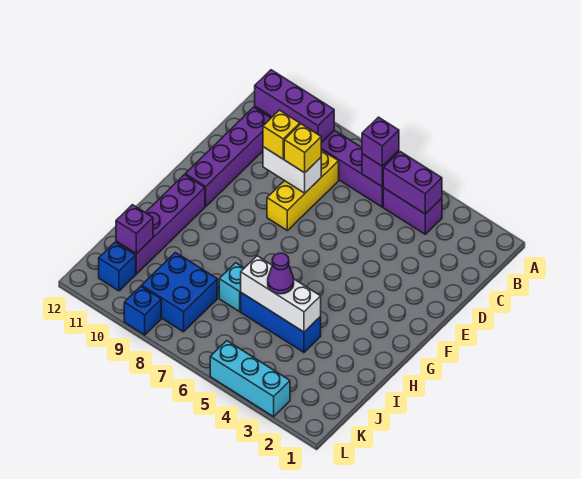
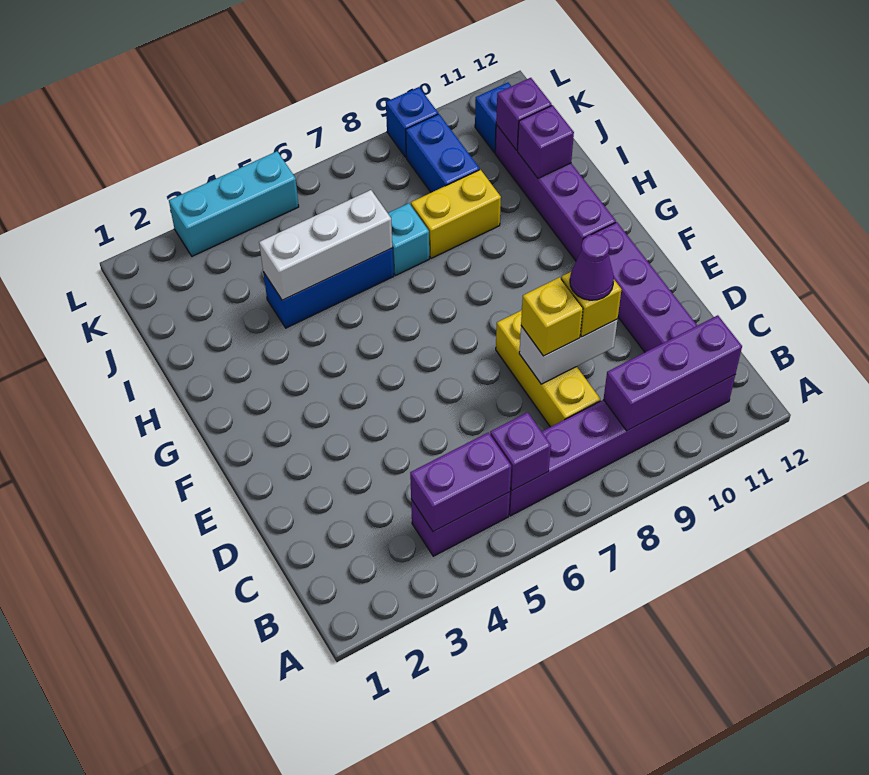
purple 1x1 brick [362,117,399,166] -> purple 1x1 brick moved to [517,105,574,178]
purple 1x1 cone [268,253,294,294] -> purple 1x1 cone moved to [570,234,614,300]
none -> yellow 1x2 brick [411,170,501,258]
blue 2x2 brick [142,252,217,332] -> blue 1x2 brick [406,114,480,193]

